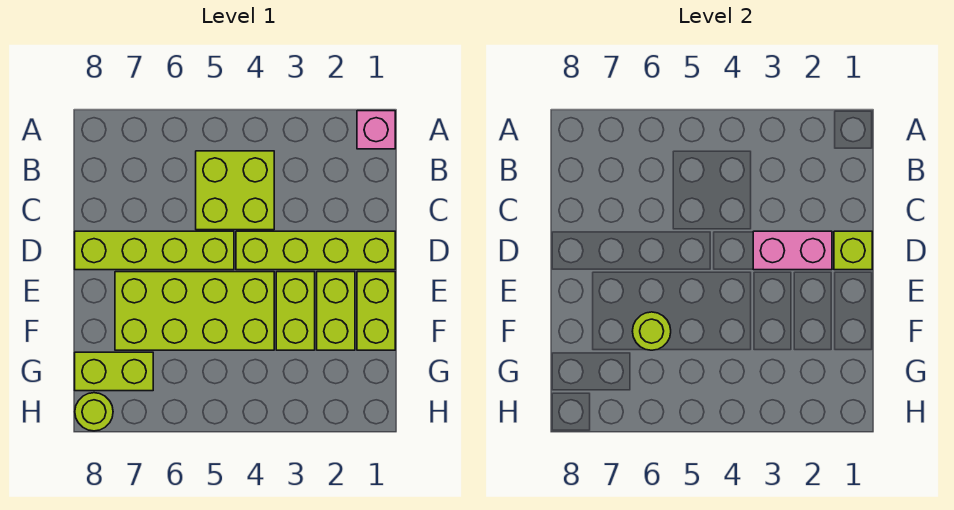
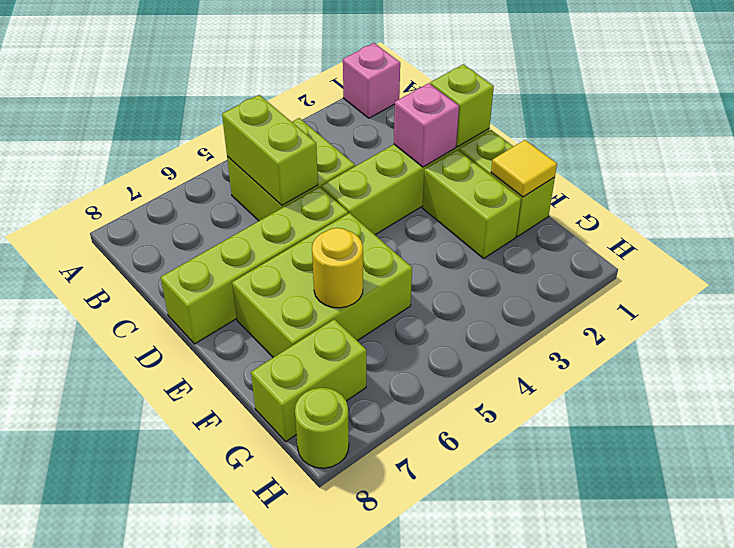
pink 1x2 brick [753,231,832,270] -> pink 1x1 brick [394,83,459,167]
lime 1x2 brick [276,272,315,350] -> lime 1x2 brick moved to [222,95,318,205]
lime 2x4 brick [115,272,274,350] -> lime 2x3 brick [232,213,412,358]
none -> yellow 1x1 tile [491,140,557,197]
lime 1x1 round brick [632,312,671,350] -> yellow 1x1 round brick [312,228,363,308]

